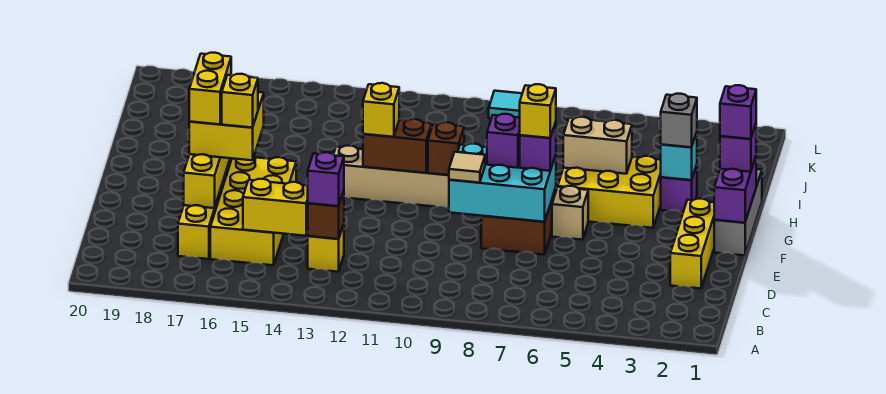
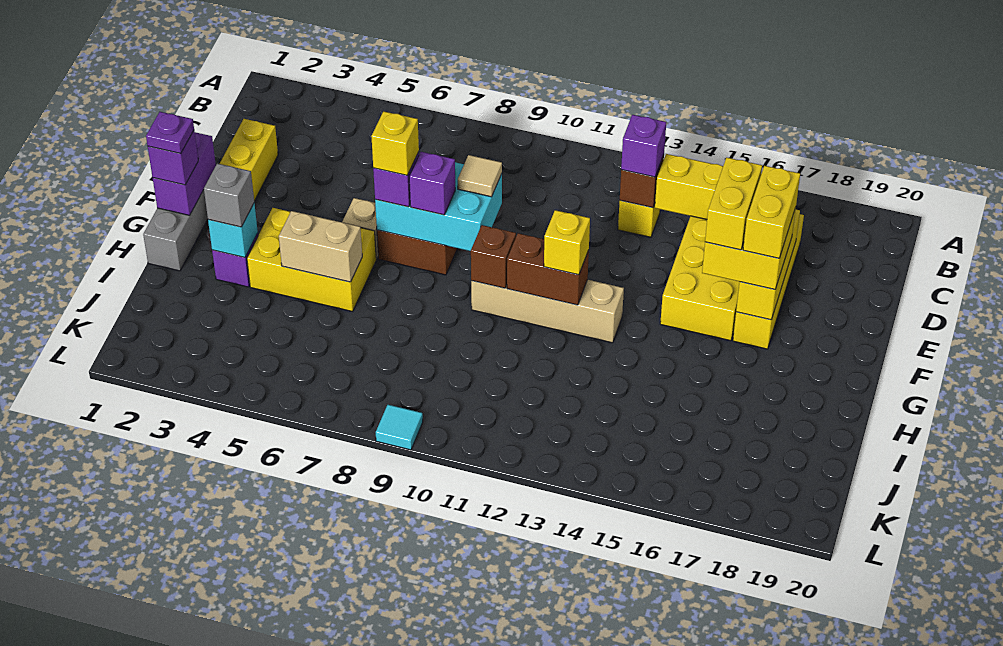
yellow 1x1 brick [222,74,258,128] -> yellow 1x2 brick [705,157,762,250]
purple 1x1 brick [720,85,756,139] -> purple 1x1 plate [146,112,194,153]

